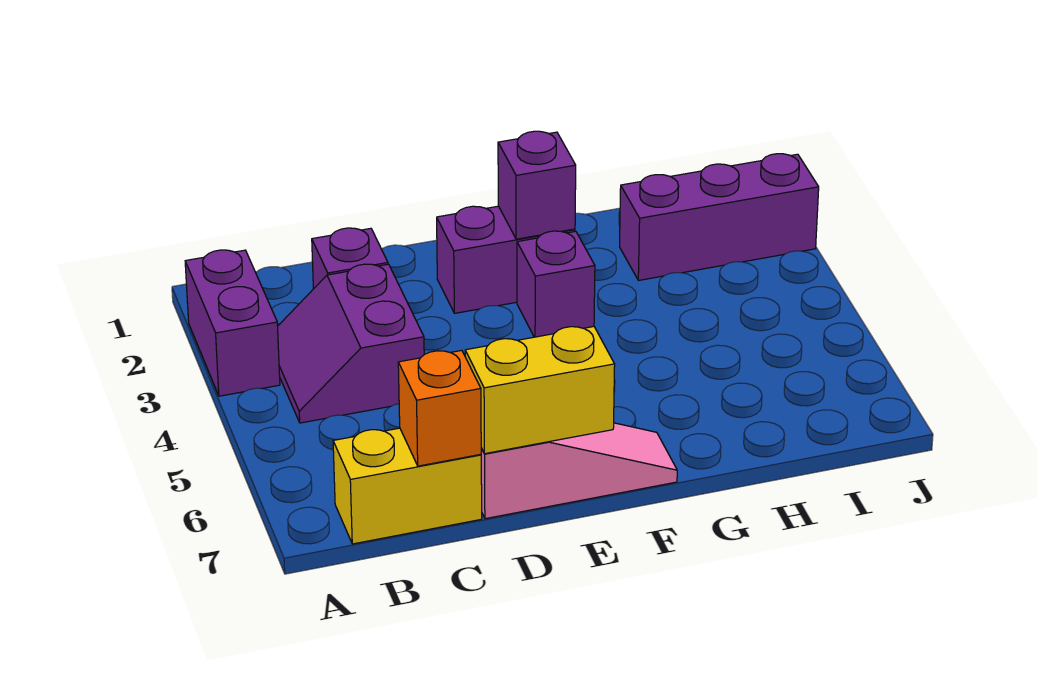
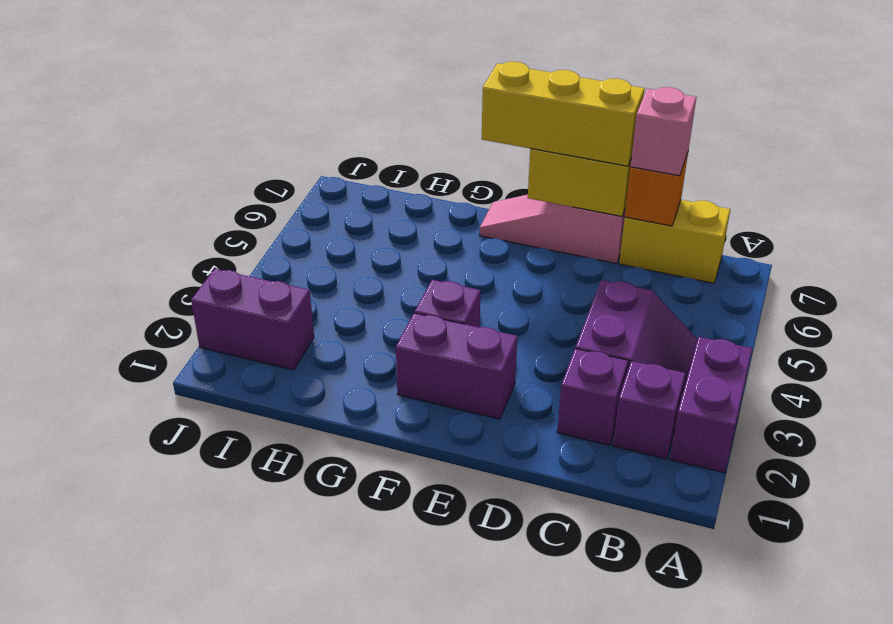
none -> pink 1x1 brick [631,87,696,176]
none -> yellow 1x3 brick [482,62,645,166]
purple 1x1 brick [498,131,576,239] -> purple 1x1 brick moved to [613,361,685,459]
purple 1x3 brick [620,154,819,280] -> purple 1x2 brick [191,269,314,370]

